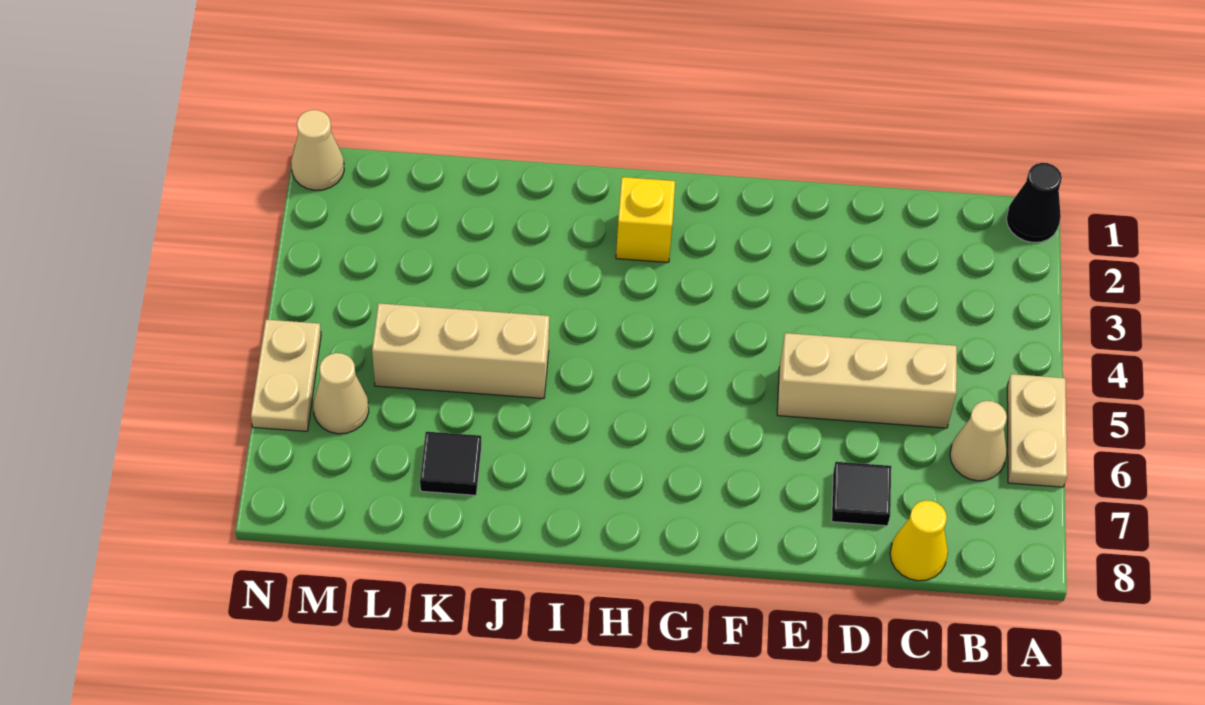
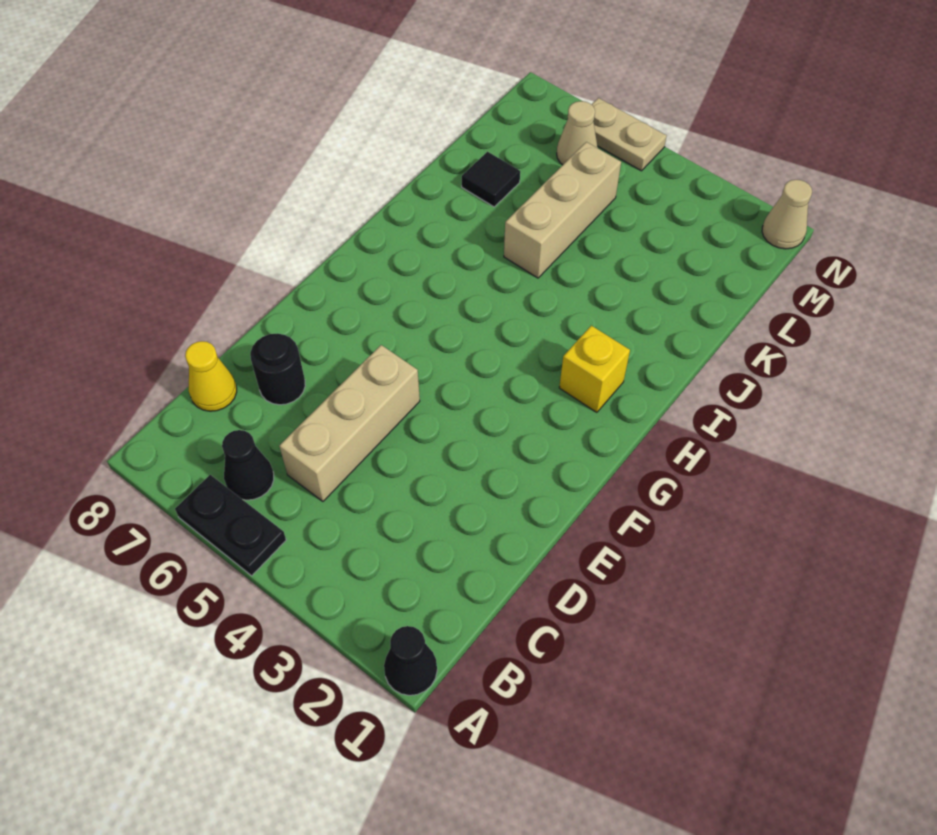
tan 1x2 plate [1007,374,1067,487] -> black 1x2 plate [175,475,286,576]
tan 1x1 cone [950,401,1007,481] -> black 1x1 cone [222,430,274,500]
black 1x1 tile [832,462,891,526] -> black 1x1 round brick [250,333,305,405]

